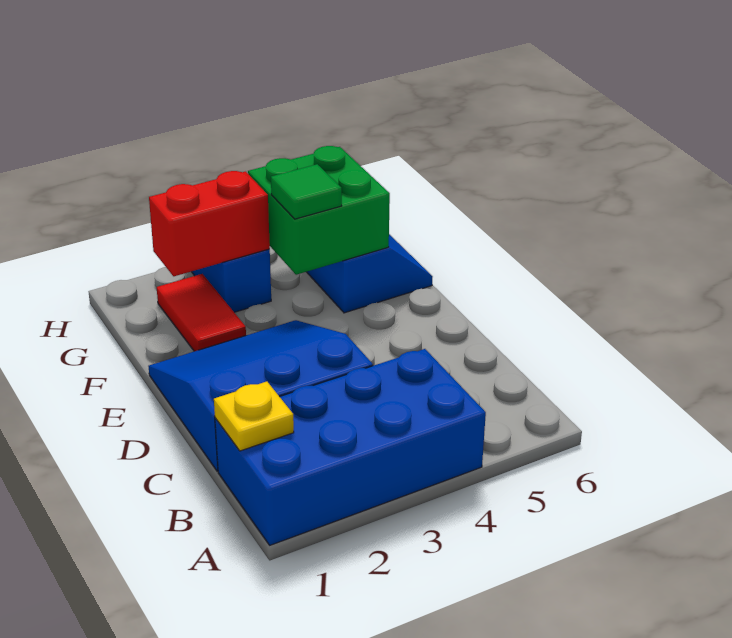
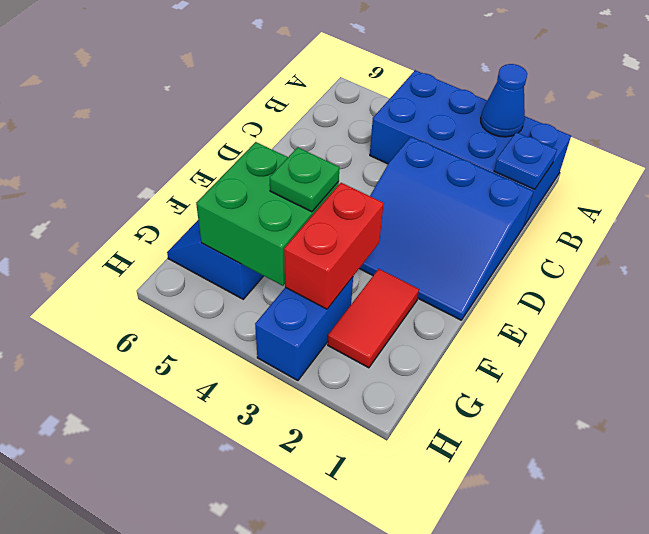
none -> blue 1x1 cone [481,64,527,137]
yellow 1x1 plate [214,382,294,451] -> blue 1x1 plate [494,132,557,189]
green 1x1 tile [271,164,342,219] -> green 1x1 plate [270,147,339,212]
red 1x2 brick [149,171,270,276] -> red 1x2 brick turned to [284,183,384,309]

